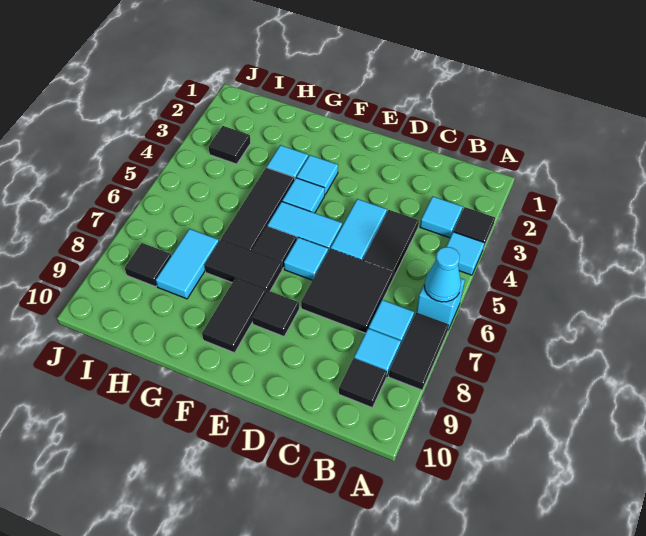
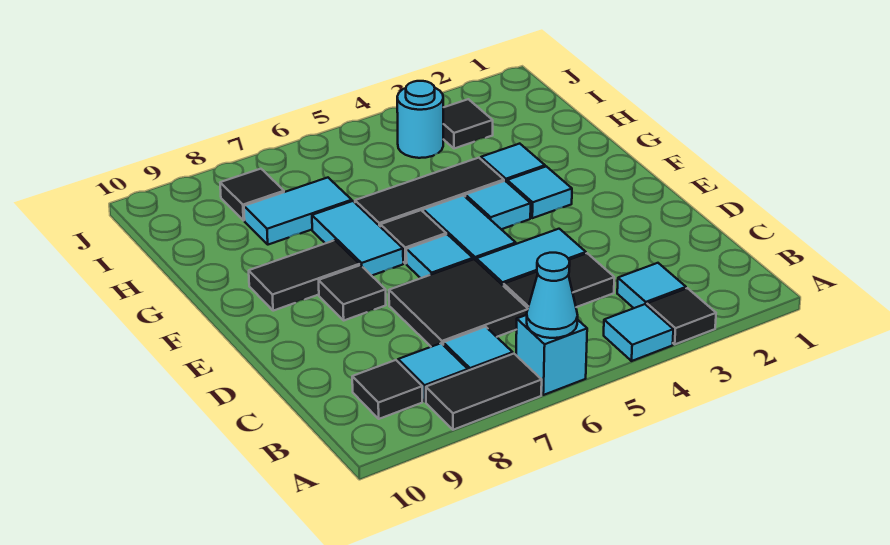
black 1x2 tile [204,240,282,292] -> cyan 1x2 tile [312,201,403,276]
none -> cyan 1x1 round brick [397,81,443,158]

